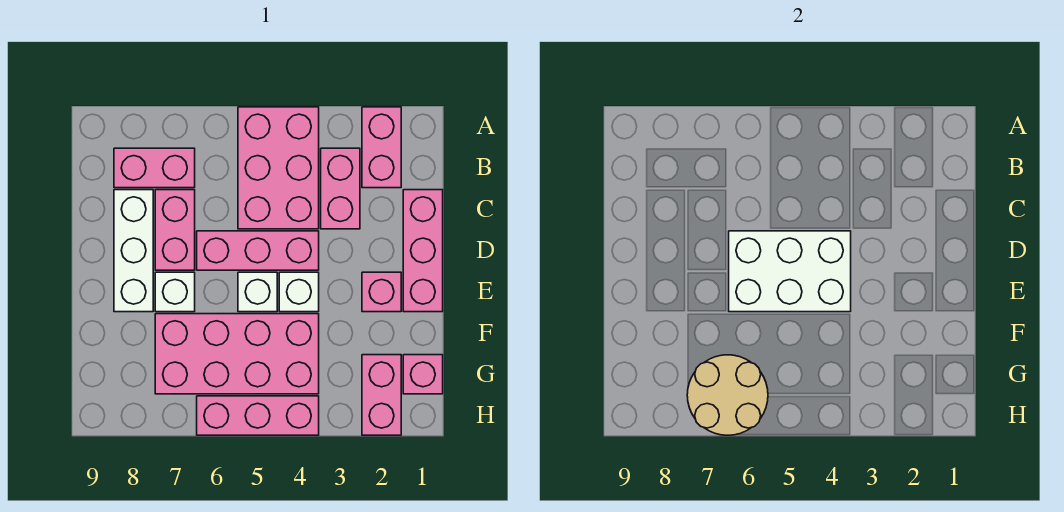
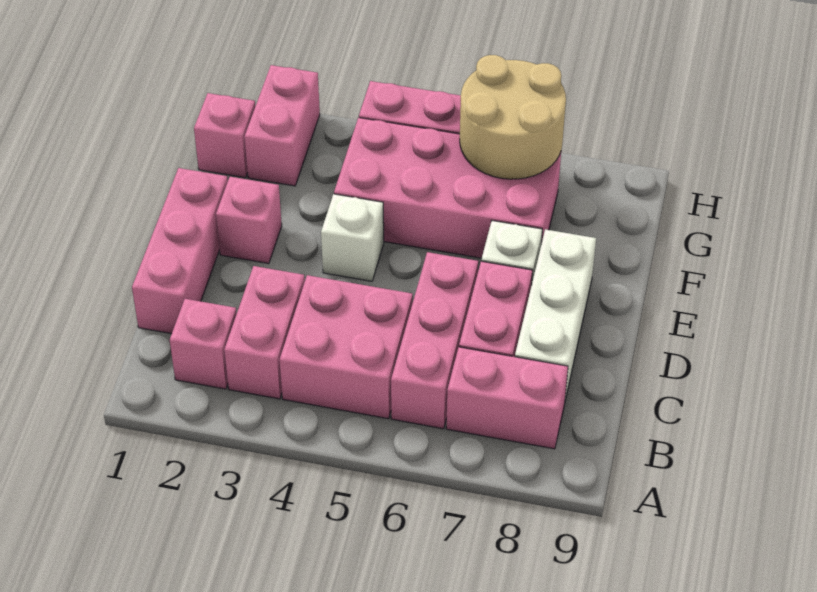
pink 1x2 brick [362,107,401,188] -> pink 1x1 brick [170,299,237,389]
pink 2x3 brick [238,107,319,229] -> pink 2x2 brick [279,275,413,419]
pink 1x3 brick [197,231,319,270] -> pink 1x3 brick turned to [391,252,478,429]
white 2x3 brick [729,231,851,312] -> none
white 1x1 brick [238,272,277,312] -> none

